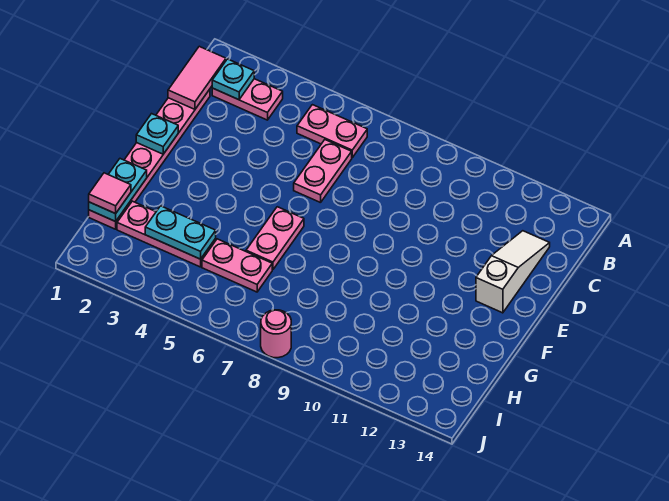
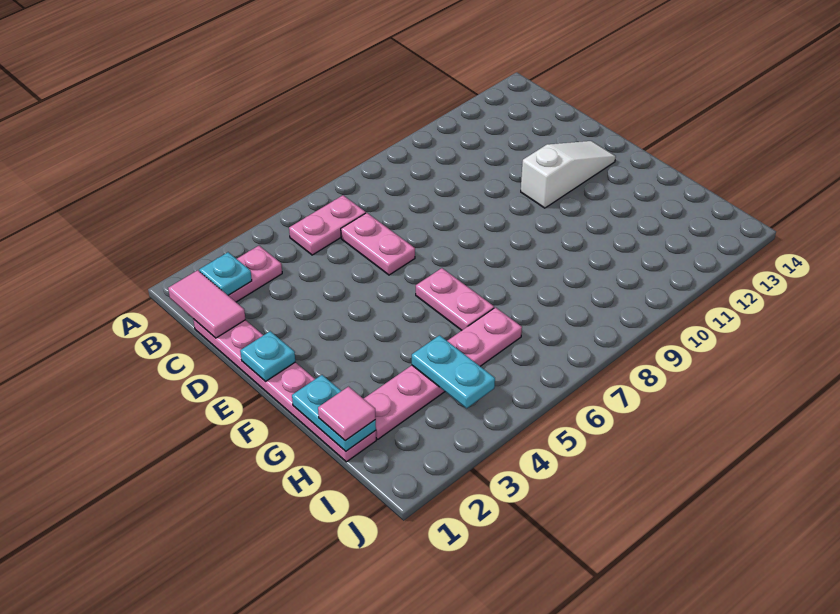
white 1x3 slope [476,231,550,313] -> white 1x3 slope turned to [521,141,616,208]
cyan 1x2 plate [145,206,216,259] -> cyan 1x2 plate turned to [412,335,495,408]
pink 1x1 round brick [261,310,291,358] -> none

